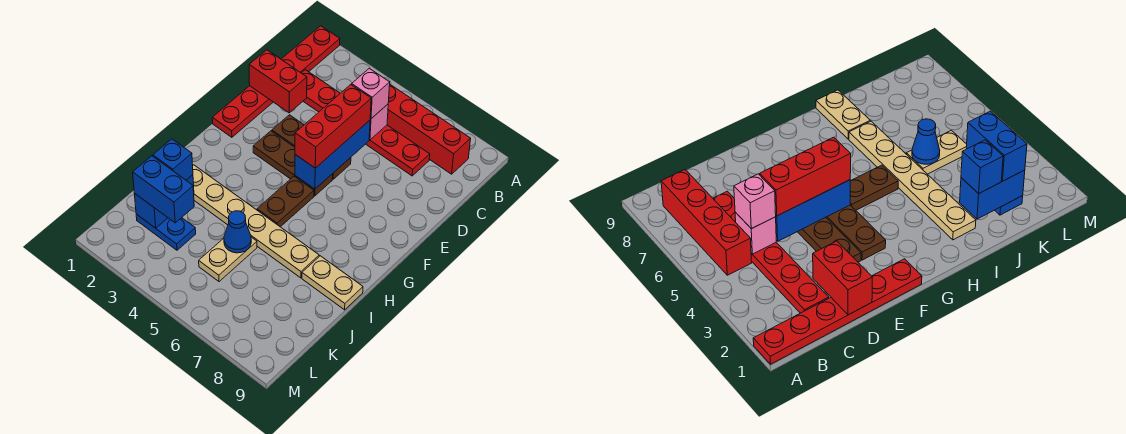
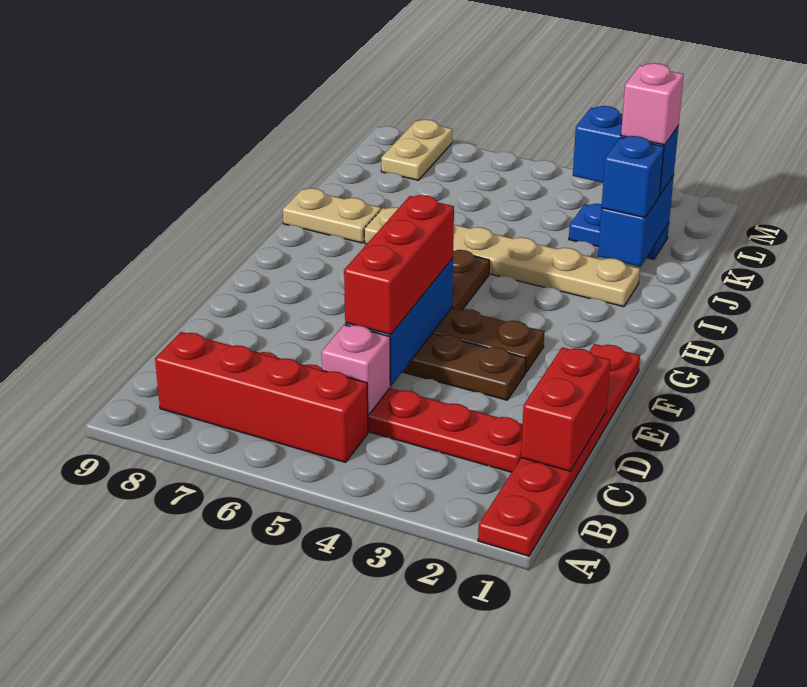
pink 1x1 brick [352,68,390,119] -> pink 1x1 brick moved to [621,63,684,145]
red 1x2 brick [249,50,307,113] -> red 1x2 brick turned to [521,348,611,471]
tan 1x2 plate [199,237,257,282] -> tan 1x2 plate moved to [381,120,452,180]
blue 1x1 cone [224,211,251,253] -> none

